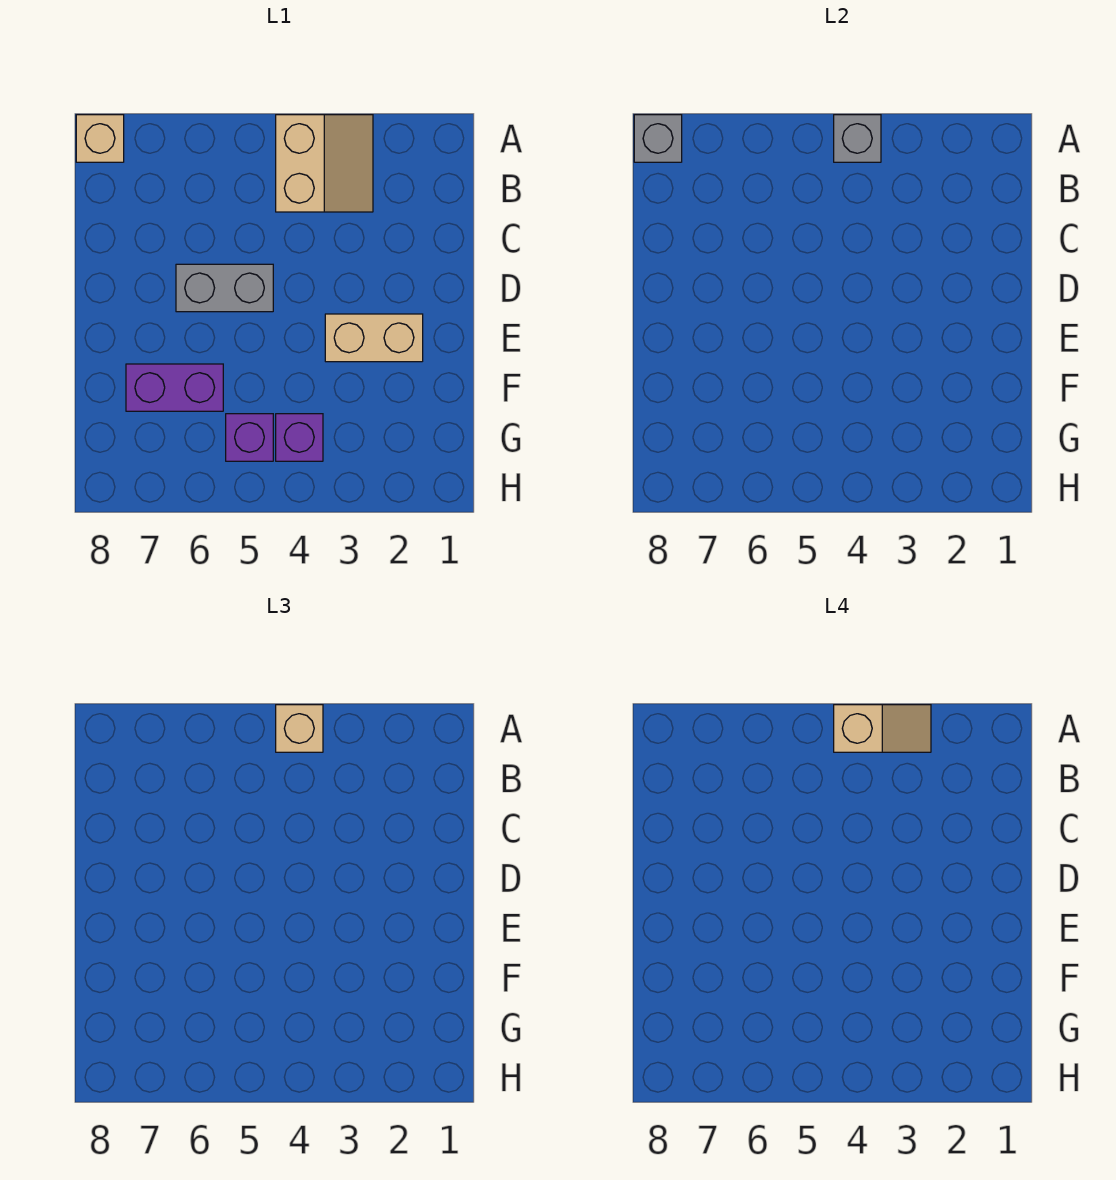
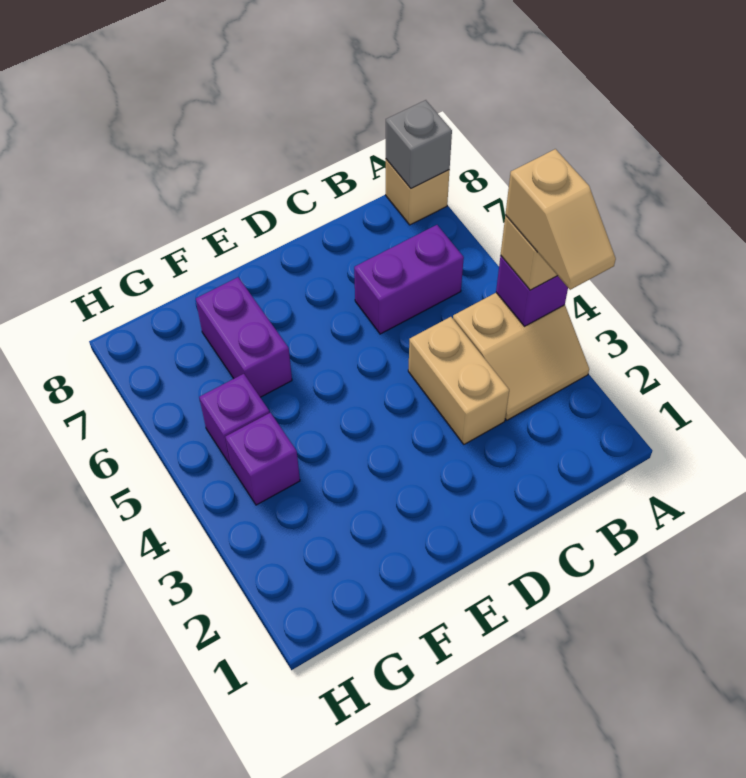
grey 1x1 brick [834,115,881,162] -> purple 1x1 brick [496,256,568,326]
none -> purple 1x2 brick [354,225,464,334]
grey 1x2 brick [176,264,273,312] -> none
tan 1x2 brick [325,314,423,362] -> tan 1x2 brick moved to [408,317,509,444]

